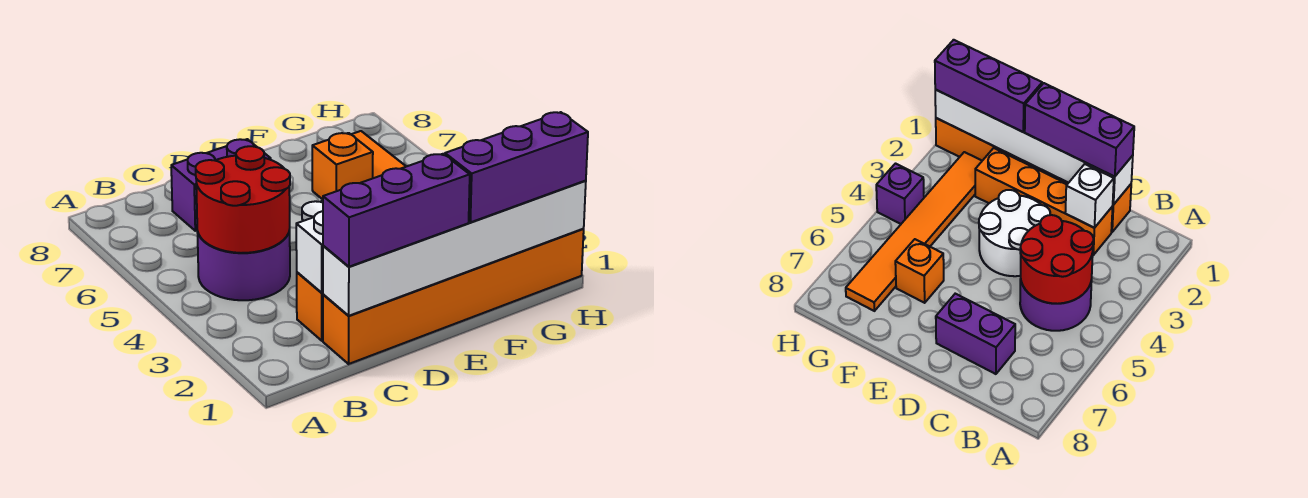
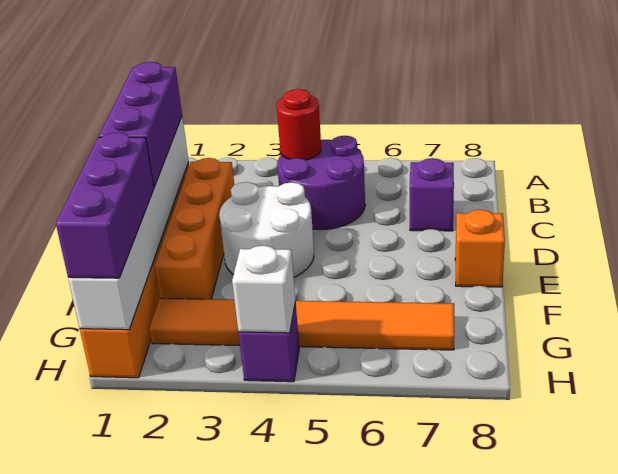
red 2x2 round brick [196,146,290,253] -> red 1x1 round brick [276,89,321,160]
white 1x1 brick [296,211,323,293] -> white 1x1 brick moved to [232,246,295,333]
purple 1x2 brick [171,139,271,231] -> purple 1x1 brick [410,159,454,231]
orange 1x1 brick [312,133,373,199] -> orange 1x1 brick moved to [455,210,505,287]

